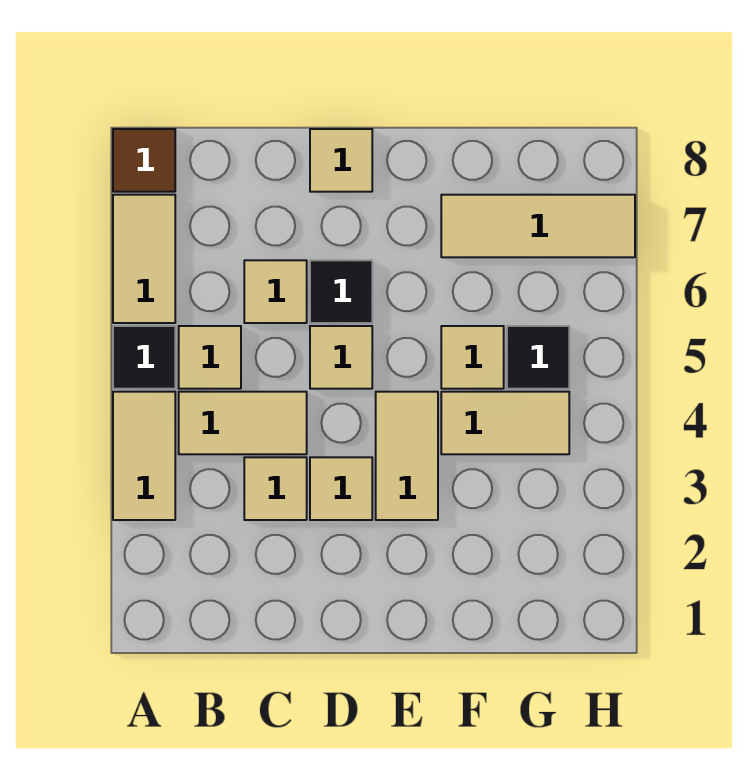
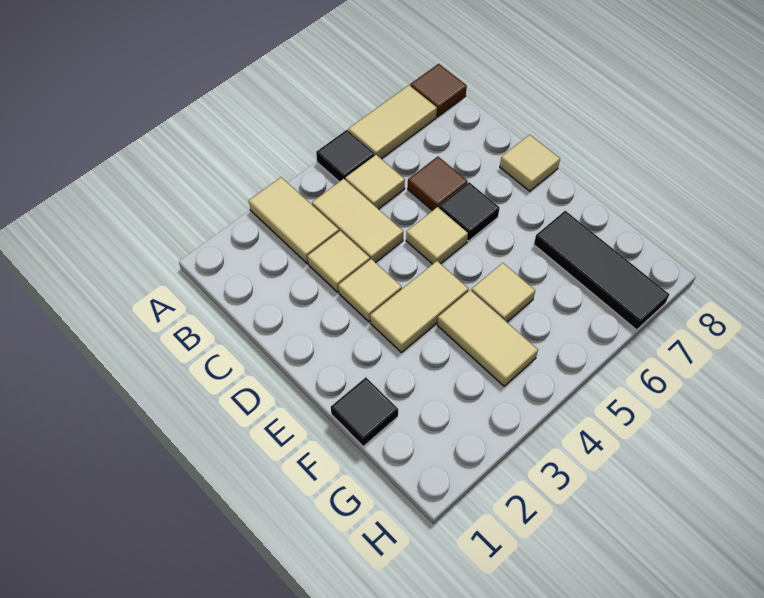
tan 1x2 tile [113,392,175,520] -> tan 1x2 tile turned to [249,177,339,264]
tan 1x1 tile [244,260,307,323] -> brown 1x1 tile [408,157,468,211]
tan 1x3 tile [441,195,635,257] -> black 1x3 tile [534,211,670,330]
black 1x1 tile [507,326,569,389] -> black 1x1 tile moved to [331,377,398,446]

